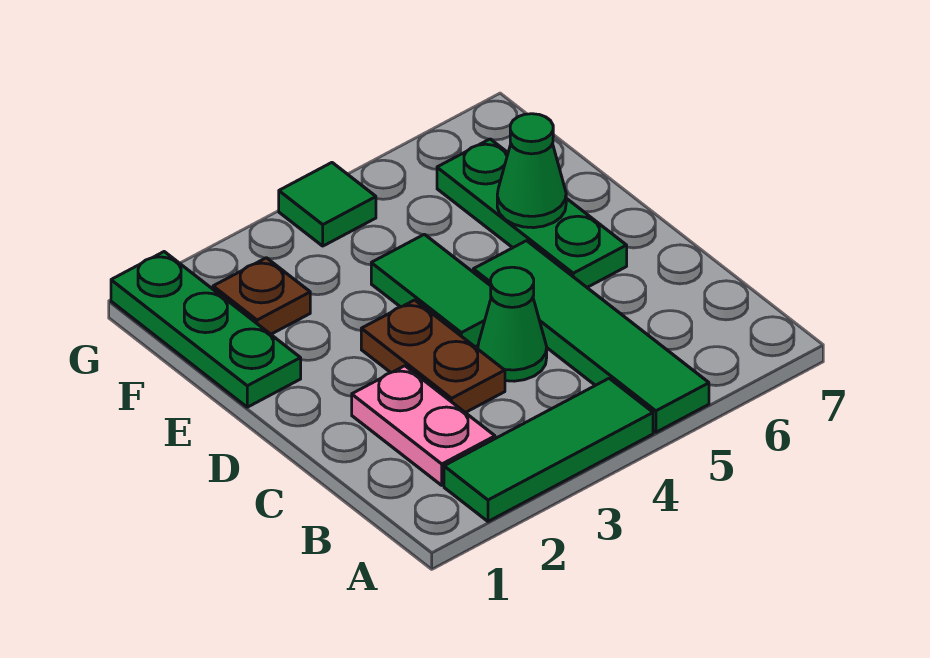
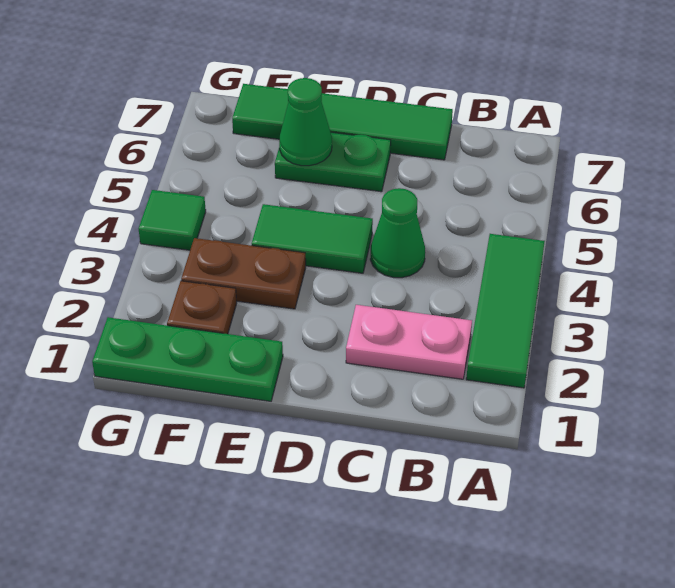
green 1x4 tile [473,241,709,432] -> green 1x4 tile moved to [232,84,453,160]
brown 1x2 plate [361,300,505,413] -> brown 1x2 plate moved to [181,238,306,309]
green 1x3 plate [437,139,627,287] -> green 1x2 plate [275,132,391,192]

